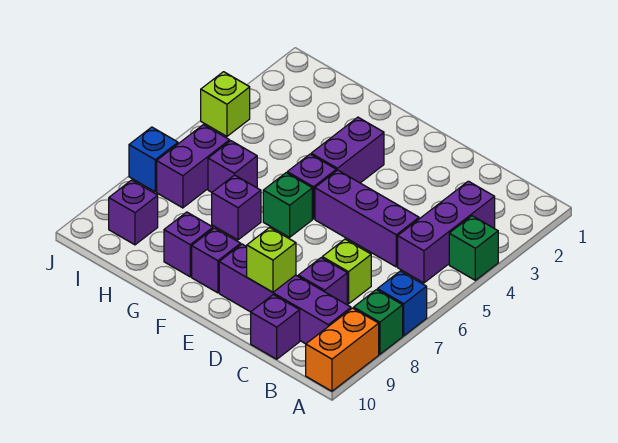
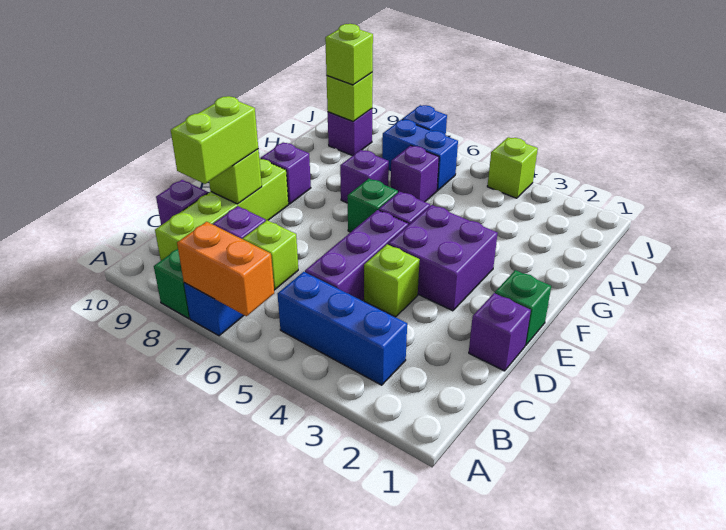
green 1x1 brick [449,216,498,280] -> green 1x1 brick moved to [495,270,551,346]
orange 1x2 brick [306,308,379,391] -> orange 1x2 brick moved to [177,222,274,316]
purple 1x3 brick [398,181,495,283] -> blue 1x3 brick [278,272,407,385]
purple 1x4 brick [219,244,351,344] -> lime 1x4 brick [155,158,288,260]
none -> lime 1x2 brick [171,96,258,184]
none -> lime 1x1 brick [364,244,420,317]
purple 1x2 brick [311,117,384,183] -> purple 2x2 brick [388,205,498,311]
purple 1x1 brick [164,212,213,277] -> purple 1x1 brick moved to [469,293,531,371]
purple 1x2 brick [157,125,230,208] -> blue 1x2 brick [382,119,458,190]
none -> lime 1x1 brick [327,73,373,121]
none -> lime 1x1 brick [325,24,373,85]

